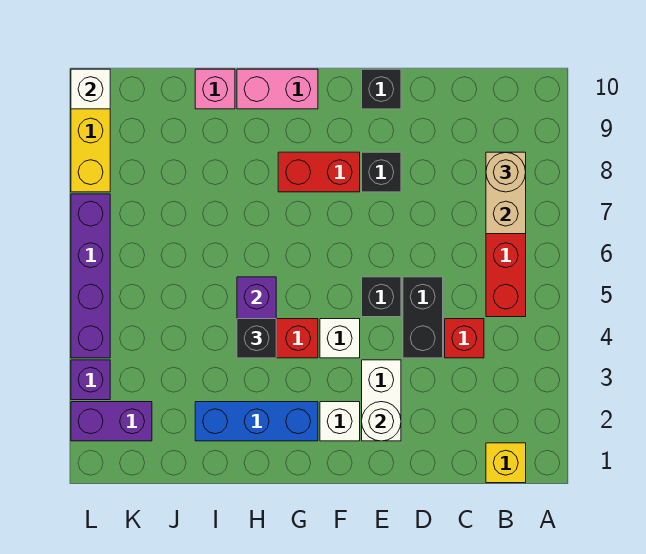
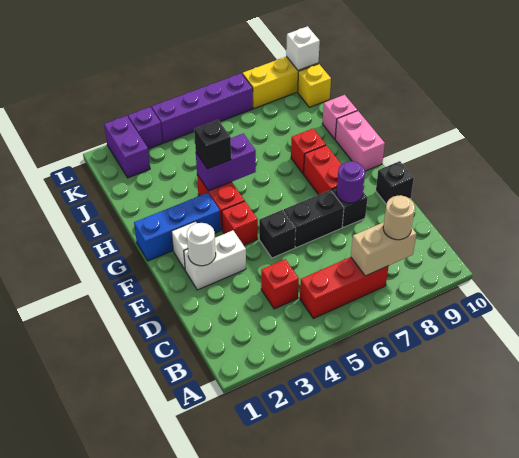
yellow 1x1 brick [486,443,526,483] -> yellow 1x1 brick moved to [298,64,331,107]
black 1x2 brick [403,277,443,358] -> black 1x2 brick moved to [284,190,344,248]
none -> purple 1x1 round brick [337,161,365,203]
white 1x1 brick [320,319,360,358] -> red 1x1 brick [222,201,258,245]
blue 1x3 brick [195,402,318,441] -> blue 1x3 brick turned to [134,193,221,261]
none -> red 1x1 brick [291,129,326,174]

